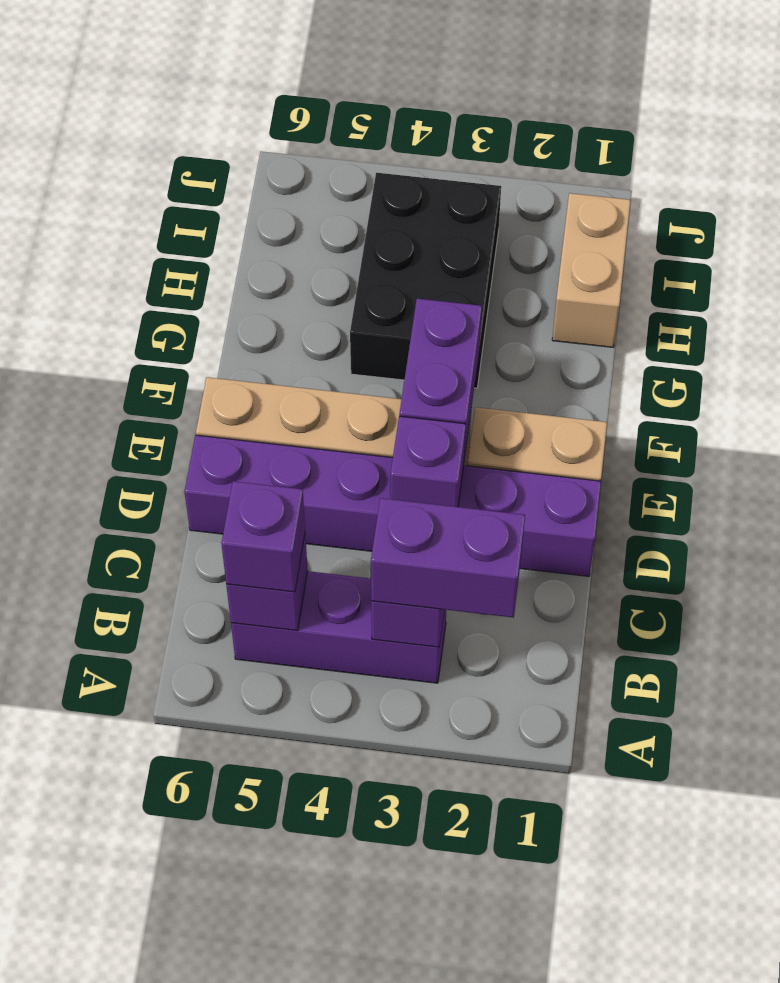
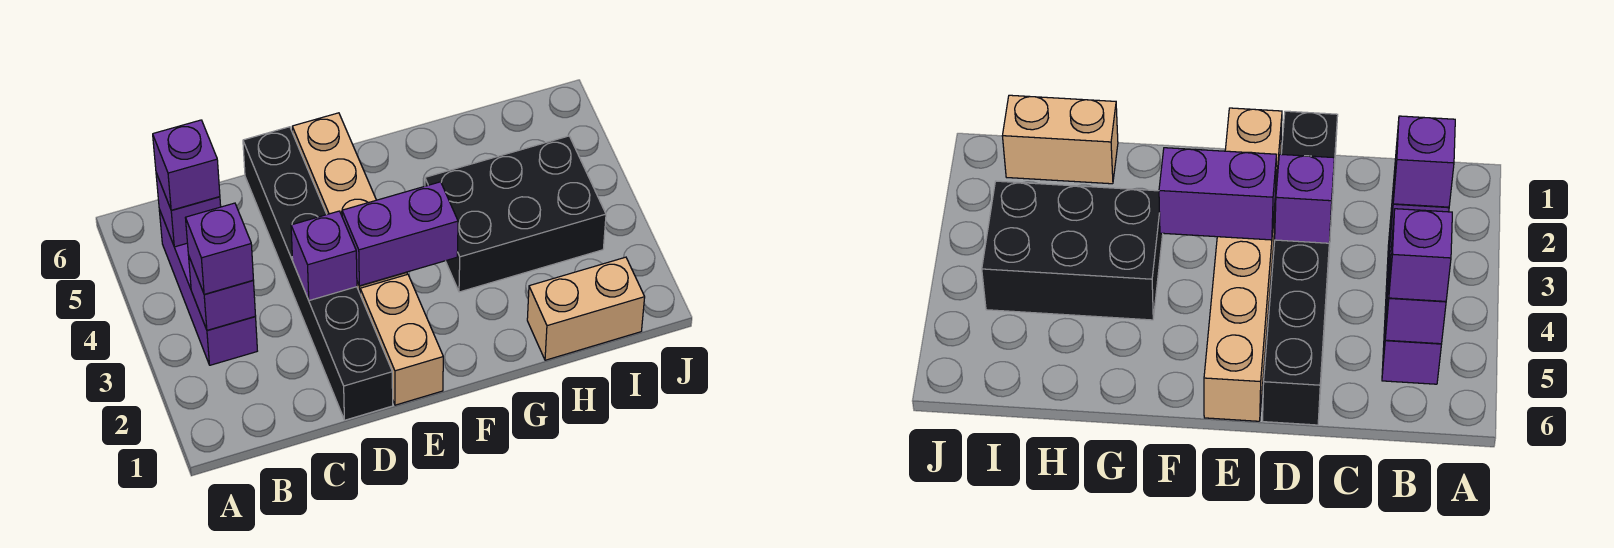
purple 1x2 brick [371,498,525,618] -> purple 1x1 brick [186,203,253,294]
purple 1x6 brick [184,435,601,576] -> black 1x6 brick [243,127,393,420]

